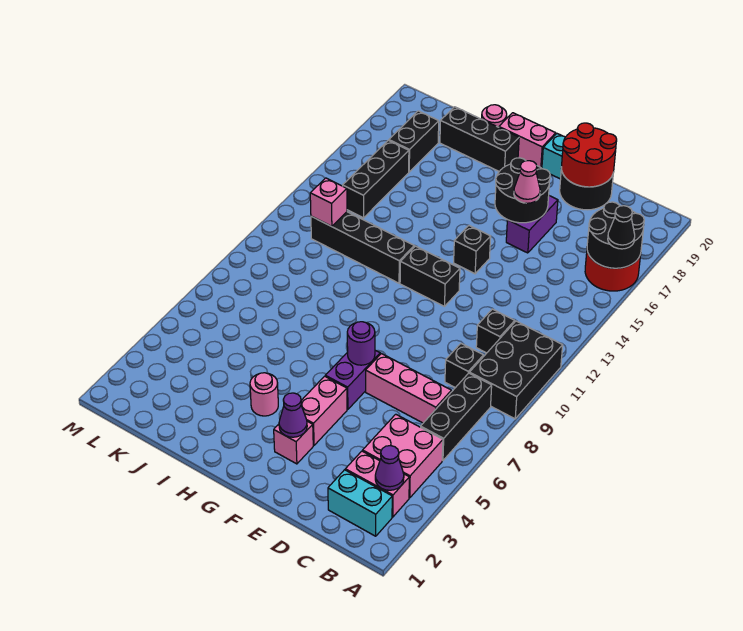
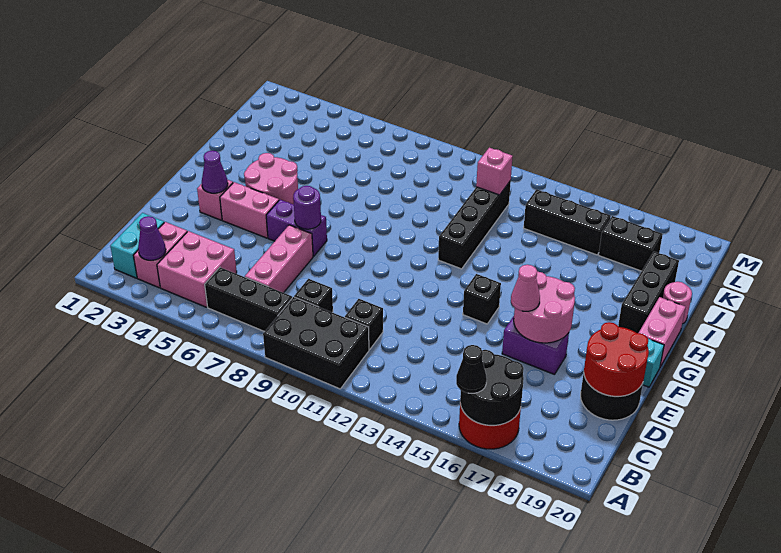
black 2x2 round brick [495,158,550,223] -> pink 2x2 round brick [514,272,575,343]
black 1x2 brick [400,246,460,306] -> none
pink 1x1 round brick [250,373,278,416] -> pink 2x2 round brick [244,153,298,205]

